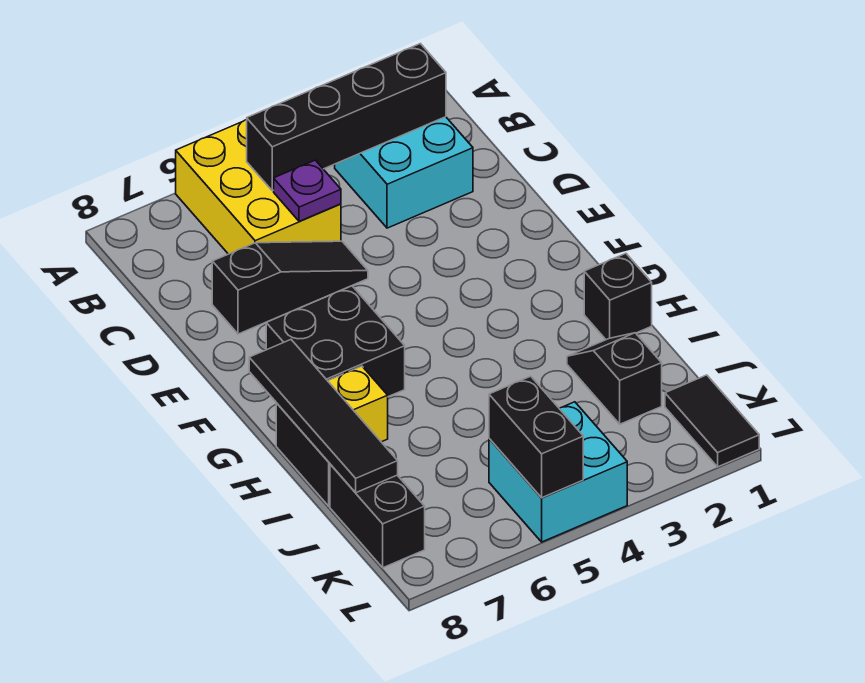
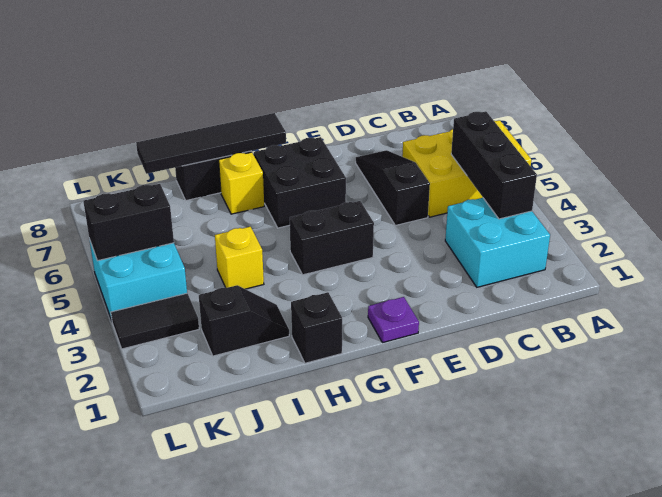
black 1x4 brick [247,44,446,191] -> black 1x3 brick [451,111,537,219]
purple 1x1 plate [274,160,341,221] -> purple 1x1 plate moved to [368,297,419,343]
black 1x3 slope [212,241,368,334] -> black 1x3 slope turned to [356,150,430,225]
none -> yellow 1x1 brick [215,227,264,289]
black 1x2 brick [330,464,425,568] -> black 1x2 brick moved to [290,201,374,275]
black 1x2 tile [665,375,759,467] -> black 1x2 tile moved to [111,293,199,349]

